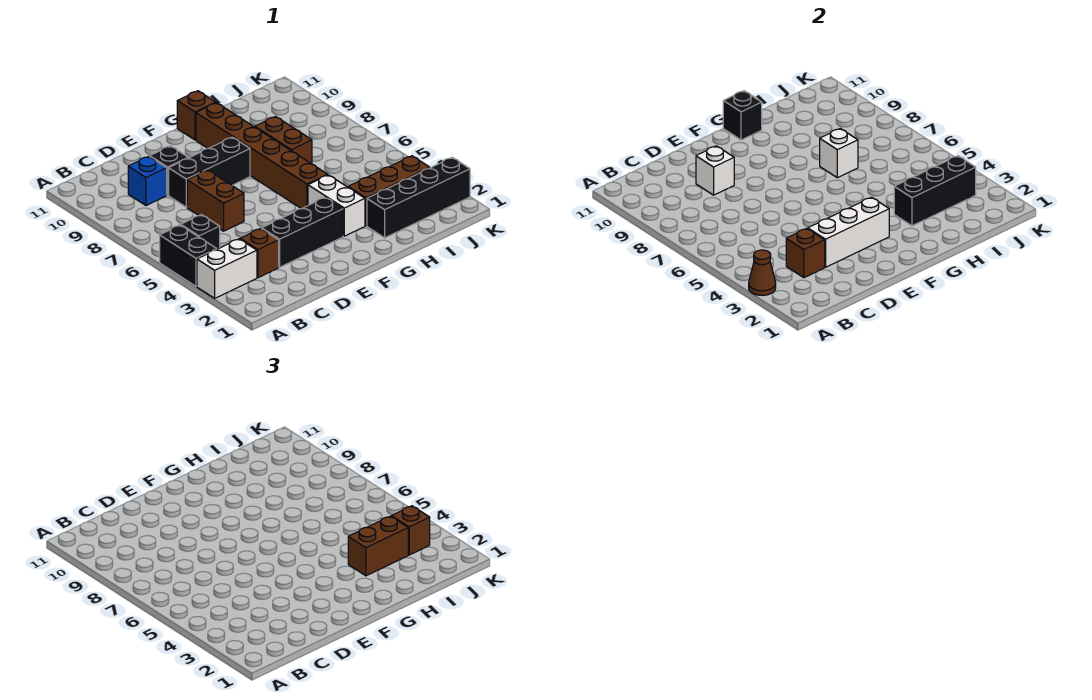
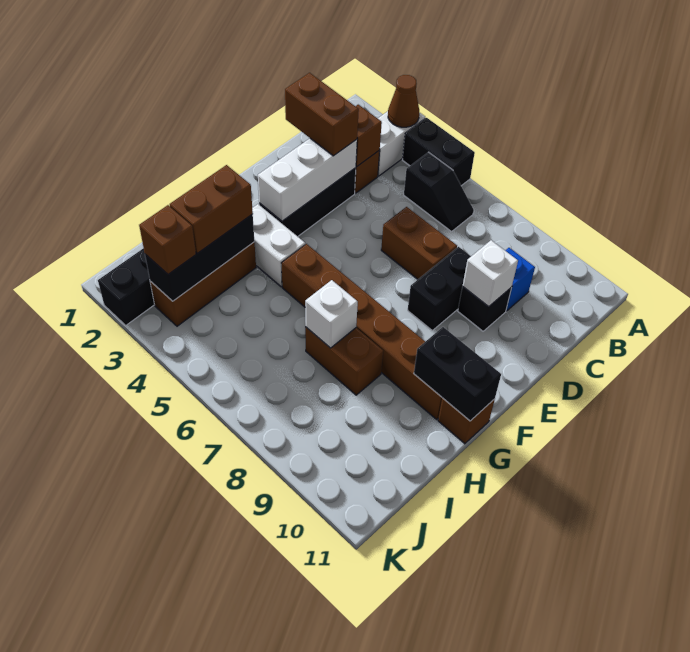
none -> brown 1x2 brick [285,73,359,156]
black 1x3 brick [169,137,250,207] -> black 1x2 brick [408,247,471,330]
black 1x1 brick [723,91,762,140] -> black 1x2 brick [414,327,501,421]

